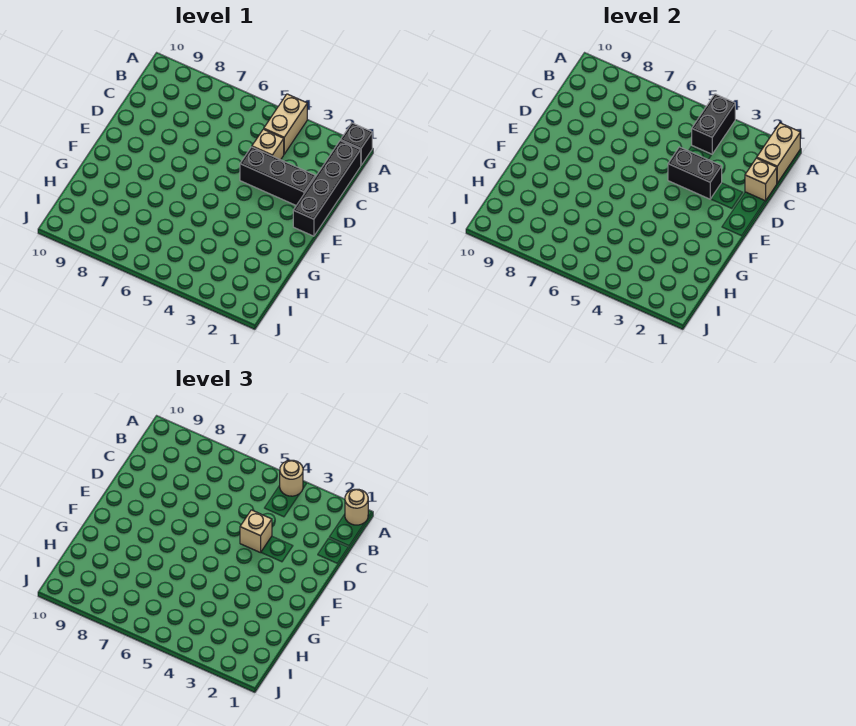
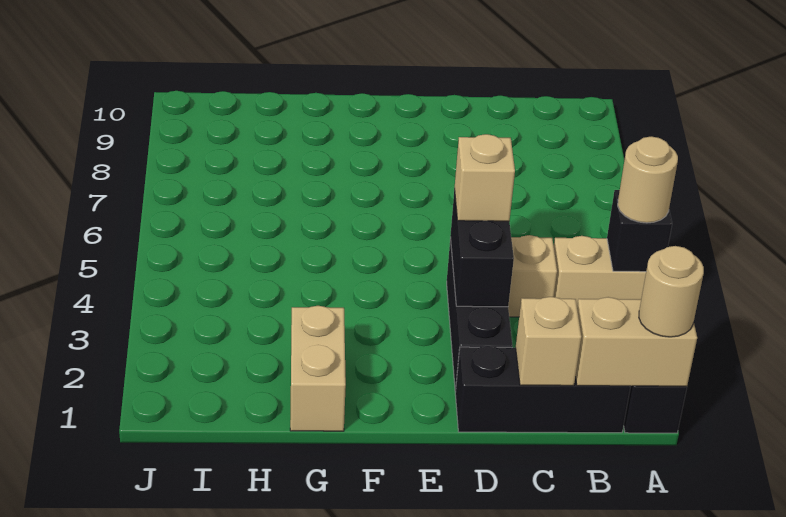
black 1x2 brick [692,94,735,154] -> black 1x1 brick [607,190,672,272]
black 1x4 brick [293,140,361,236] -> black 1x3 brick [455,346,631,433]
none -> tan 1x2 brick [290,306,346,431]

